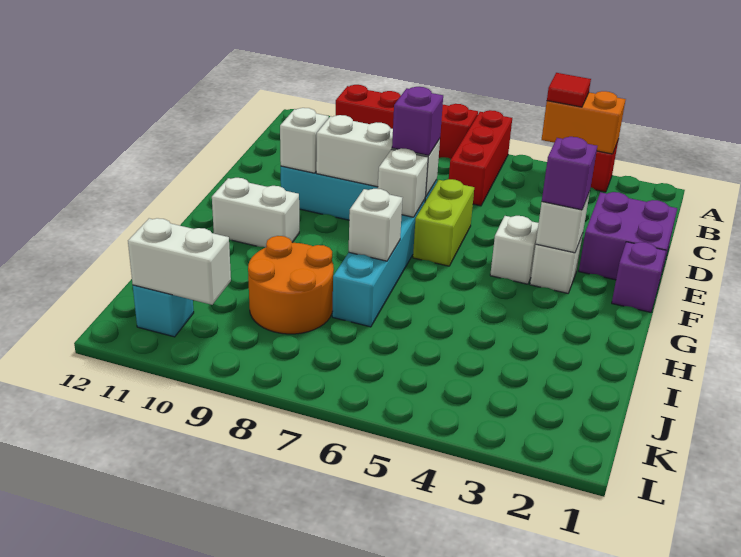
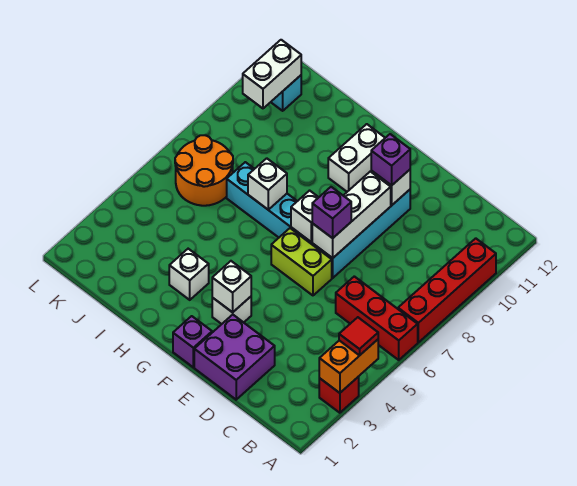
purple 1x1 brick [542,137,597,210] -> purple 1x1 brick moved to [371,134,410,185]
white 1x1 brick [490,216,539,284] -> white 1x1 brick moved to [169,249,209,300]
orange 2x2 round brick [248,236,334,334] -> orange 2x2 round brick moved to [175,135,233,206]

